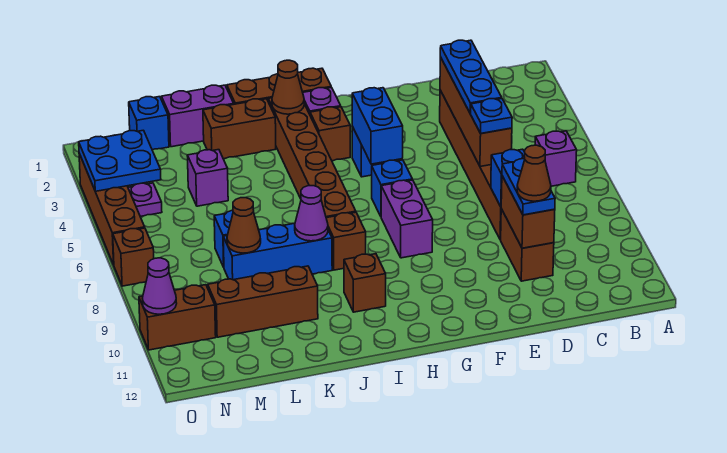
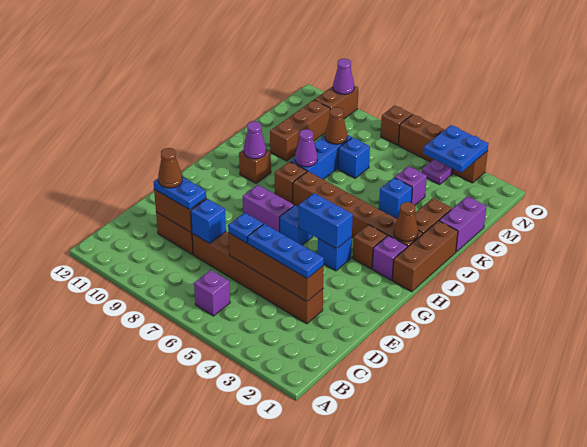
none -> purple 1x1 cone [244,121,266,159]
blue 1x1 brick [129,97,169,150] -> blue 1x1 brick moved to [379,178,412,219]

